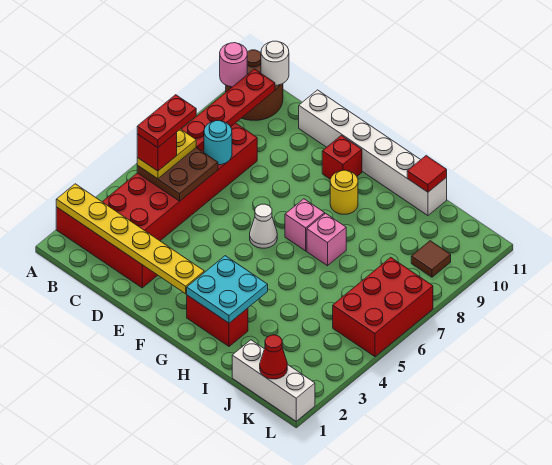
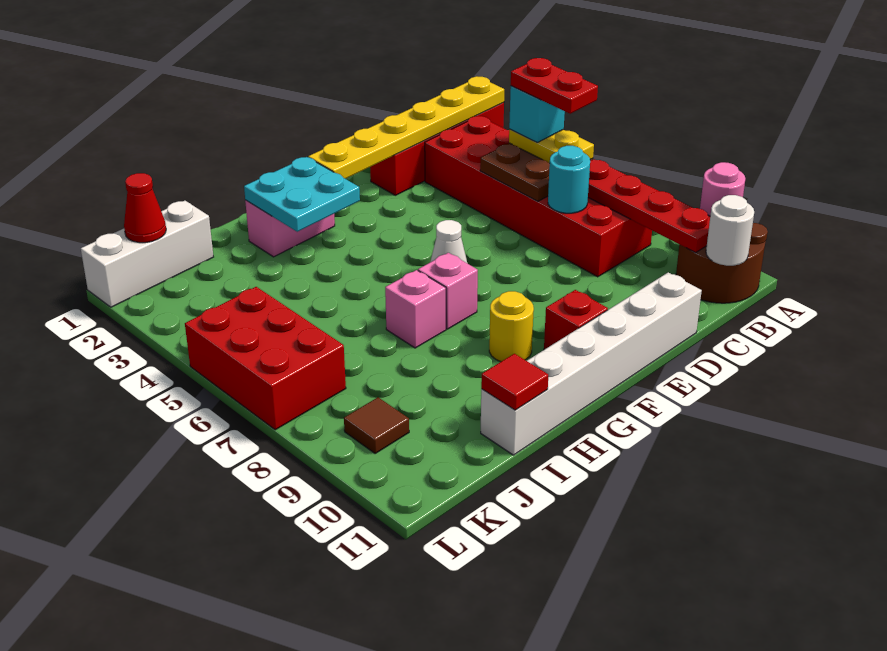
red 1x1 brick [137,133,177,171] -> cyan 1x1 brick [509,86,565,143]
red 1x2 brick [187,295,248,346] -> pink 1x2 brick [245,200,335,257]

